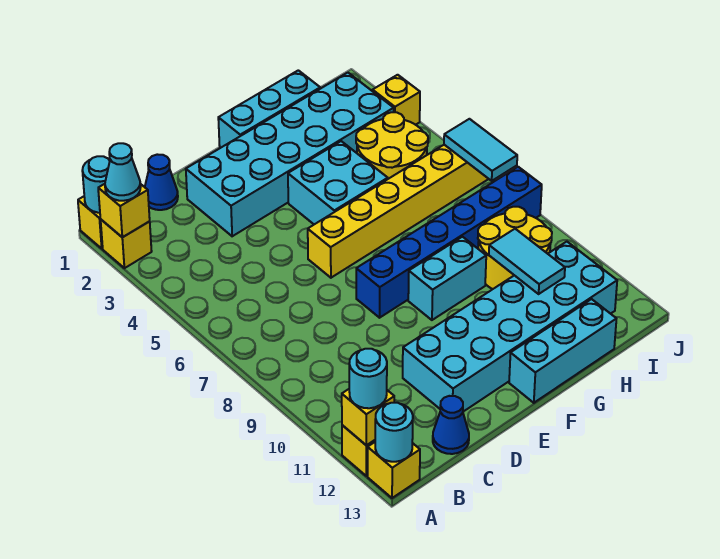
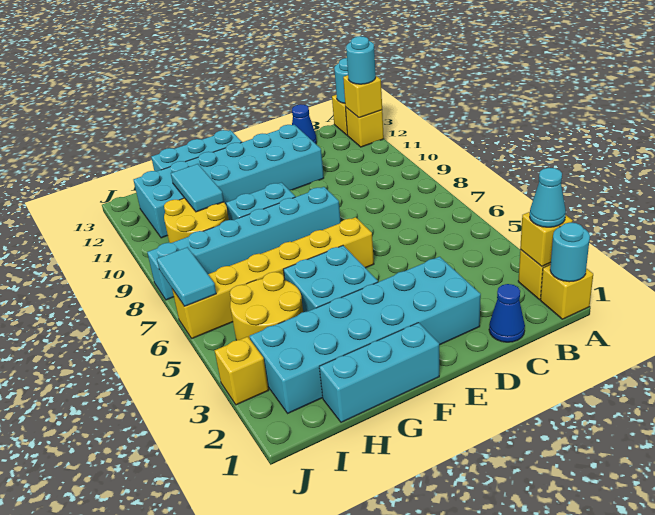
blue 1x6 brick [356,167,542,318] -> cyan 1x6 brick [147,187,341,300]

